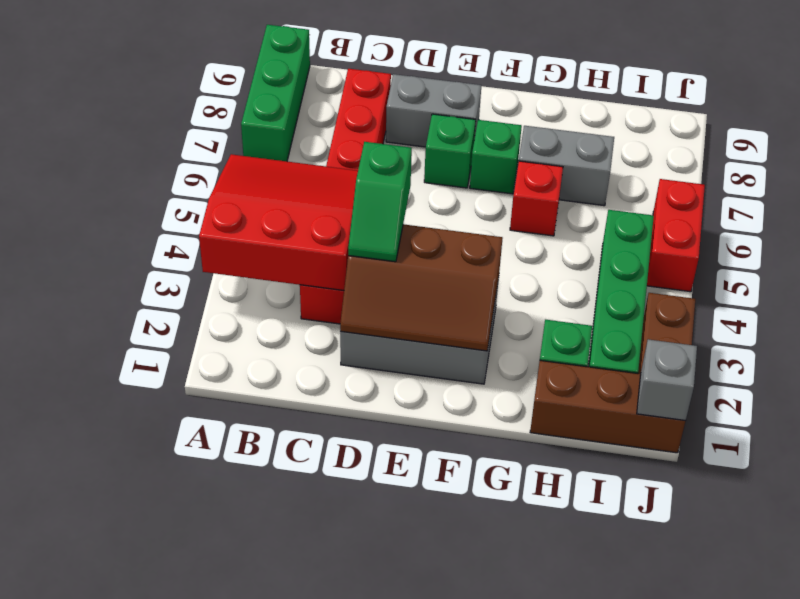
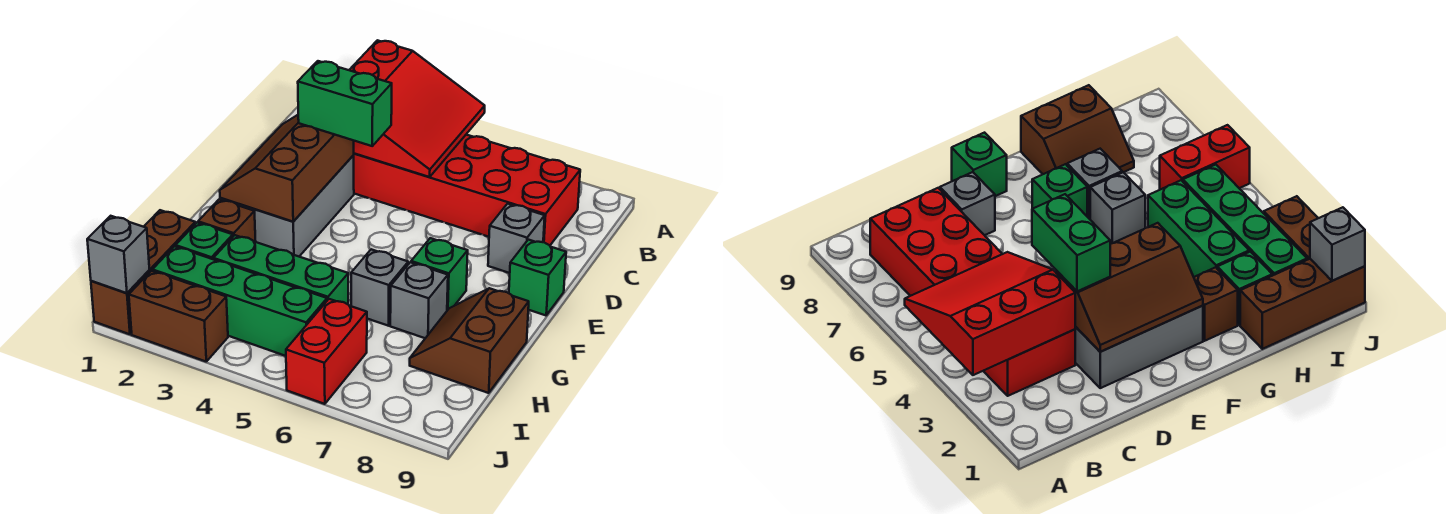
green 1x3 brick [241,25,310,161] -> green 1x3 brick moved to [213,235,348,304]
red 1x6 brick [300,69,391,324] -> red 2x6 brick [354,135,580,245]
green 1x2 slope [348,142,412,262] -> green 1x2 brick [298,61,392,146]
grey 1x2 brick [386,74,481,147] -> grey 1x1 brick [488,204,545,273]
green 1x1 brick [424,114,476,188] -> green 1x1 brick moved to [509,240,566,315]
none -> brown 1x1 brick [198,199,256,242]
red 1x1 brick [510,161,563,236] -> grey 1x1 brick [351,249,408,326]
grey 1x2 brick [519,126,614,206] -> grey 1x1 brick [390,262,448,338]
none -> brown 2x2 slope [410,288,529,393]
red 1x2 brick [647,179,705,292] -> red 1x2 brick turned to [286,299,367,404]

